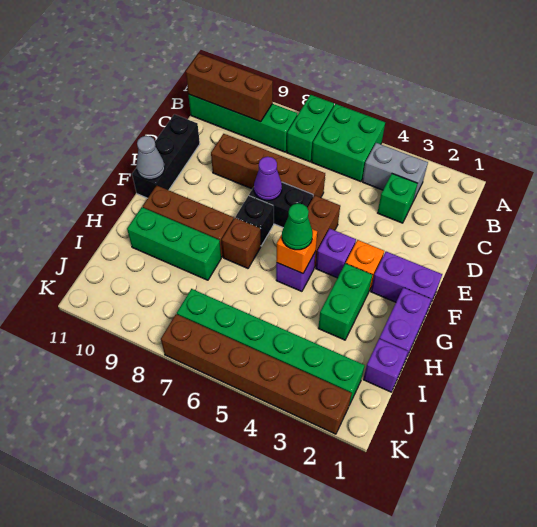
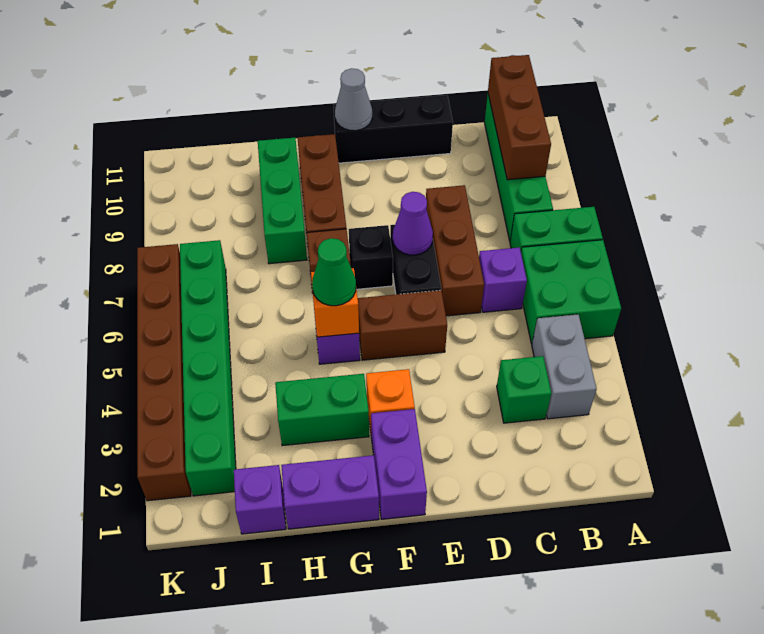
brown 1x4 brick [211,134,325,197] -> brown 1x3 brick [426,185,484,316]
purple 1x1 brick [316,229,356,278] -> purple 1x1 brick moved to [479,247,527,312]

